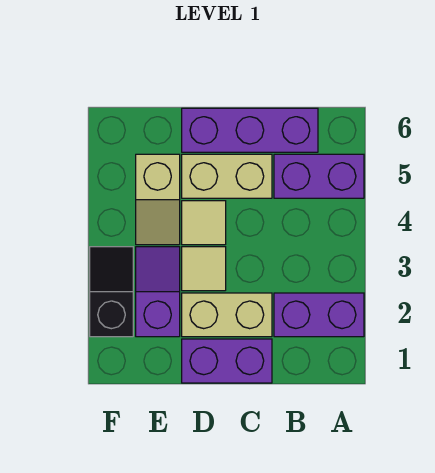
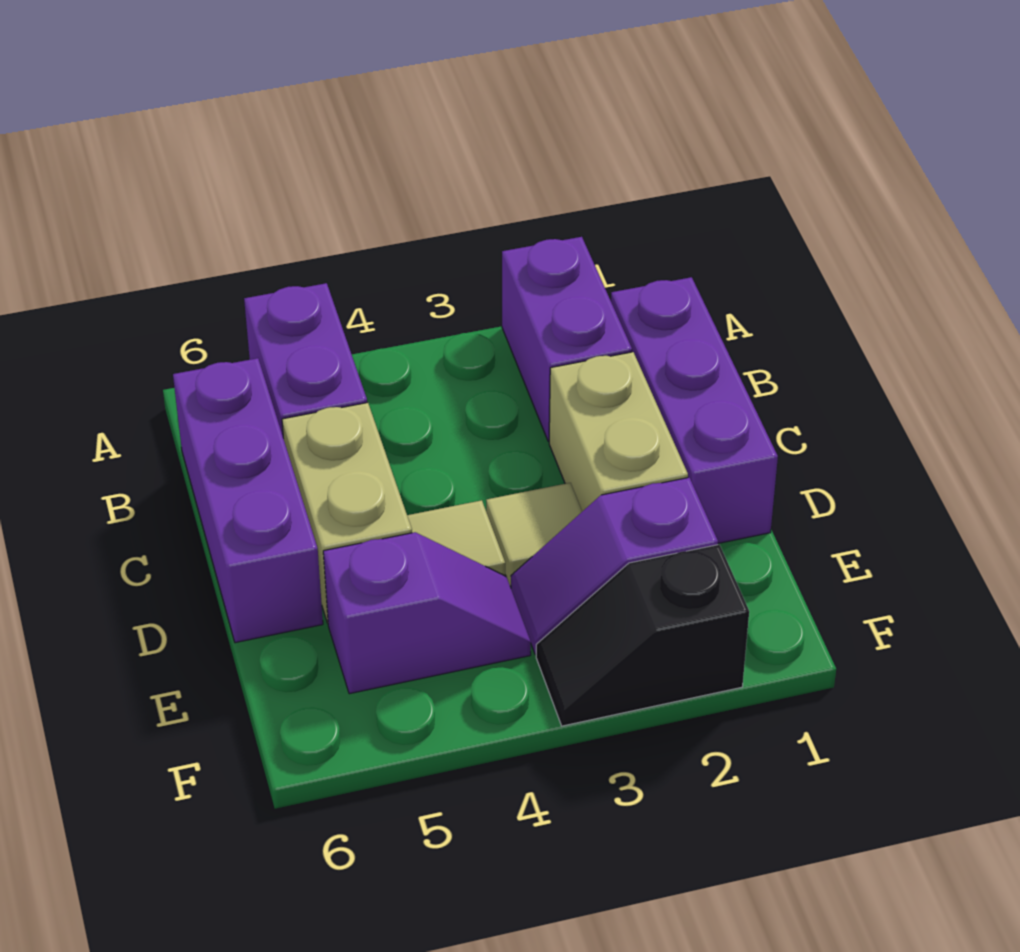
purple 1x2 brick [182,339,272,383] -> purple 1x3 brick [611,277,778,543]
tan 1x2 slope [136,154,180,245] -> purple 1x2 slope [323,532,531,694]

